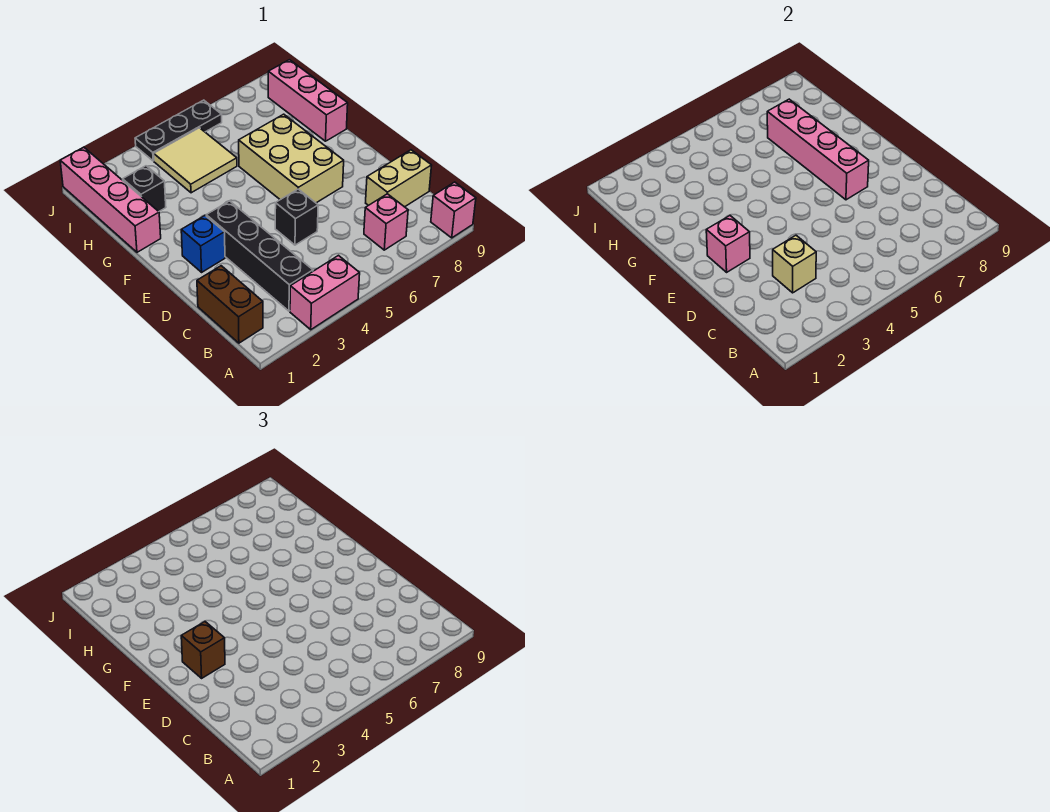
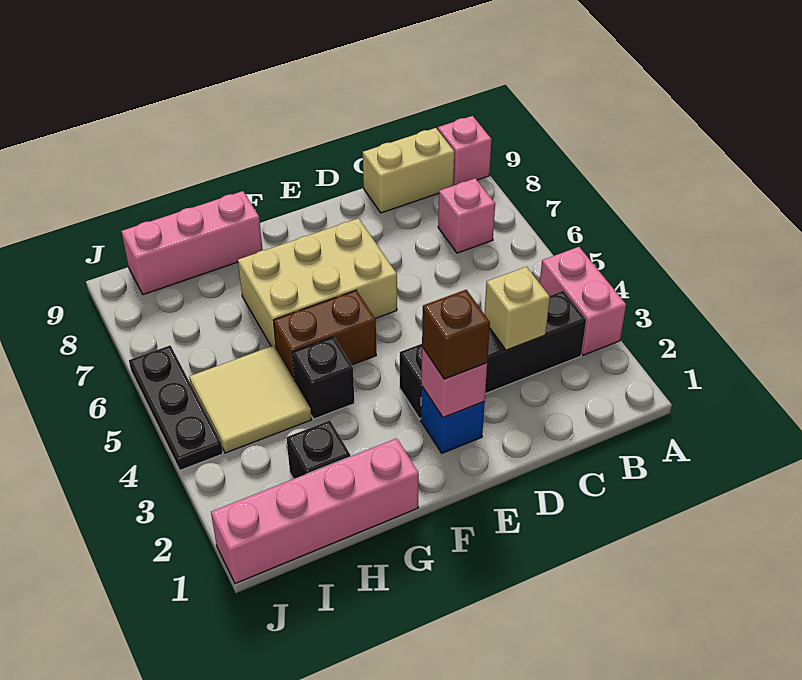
brown 1x2 brick [197,266,263,343] -> brown 1x2 brick moved to [274,290,376,381]
tan 1x2 brick [366,150,432,207] -> tan 1x2 brick turned to [363,128,454,213]
black 1x1 brick [275,189,318,245] -> black 1x1 brick moved to [292,337,354,419]
pink 1x4 brick [767,99,869,200] -> none

